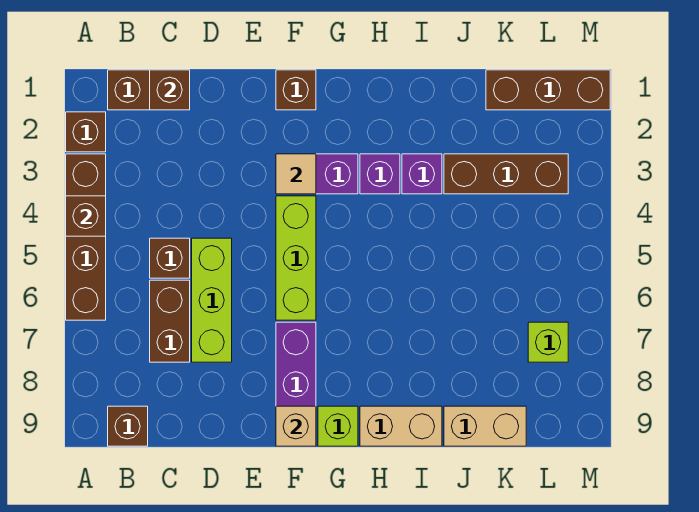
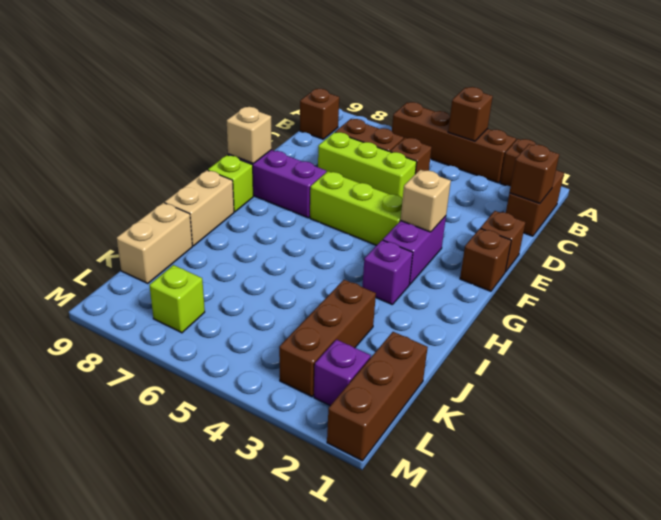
none -> brown 1x1 brick [481,211,525,272]
tan 1x1 tile [276,154,316,194] -> tan 1x1 brick [401,170,451,232]
purple 1x1 brick [402,154,442,194] -> purple 1x1 brick moved to [314,340,371,406]

